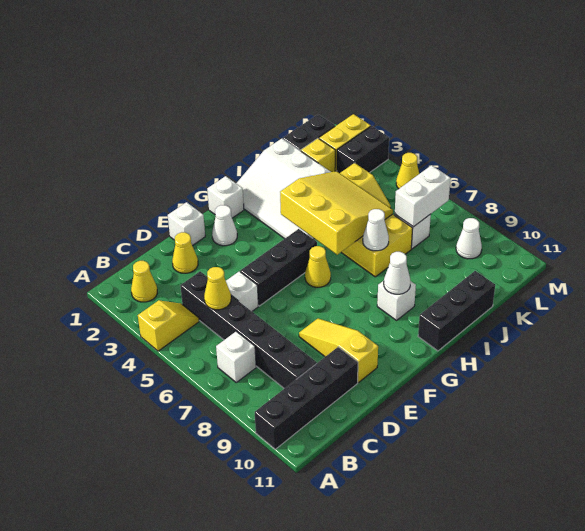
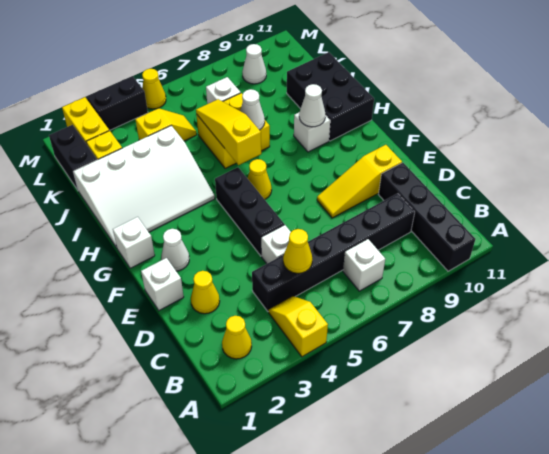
yellow 3x3 slope [280,171,393,255] -> yellow 1x3 slope [196,99,261,165]
black 1x3 brick [418,271,495,351] -> black 2x3 brick [287,52,374,141]
white 1x2 brick [395,165,451,227] -> none
black 1x2 brick [337,126,389,173] -> black 1x2 brick turned to [87,76,148,131]

